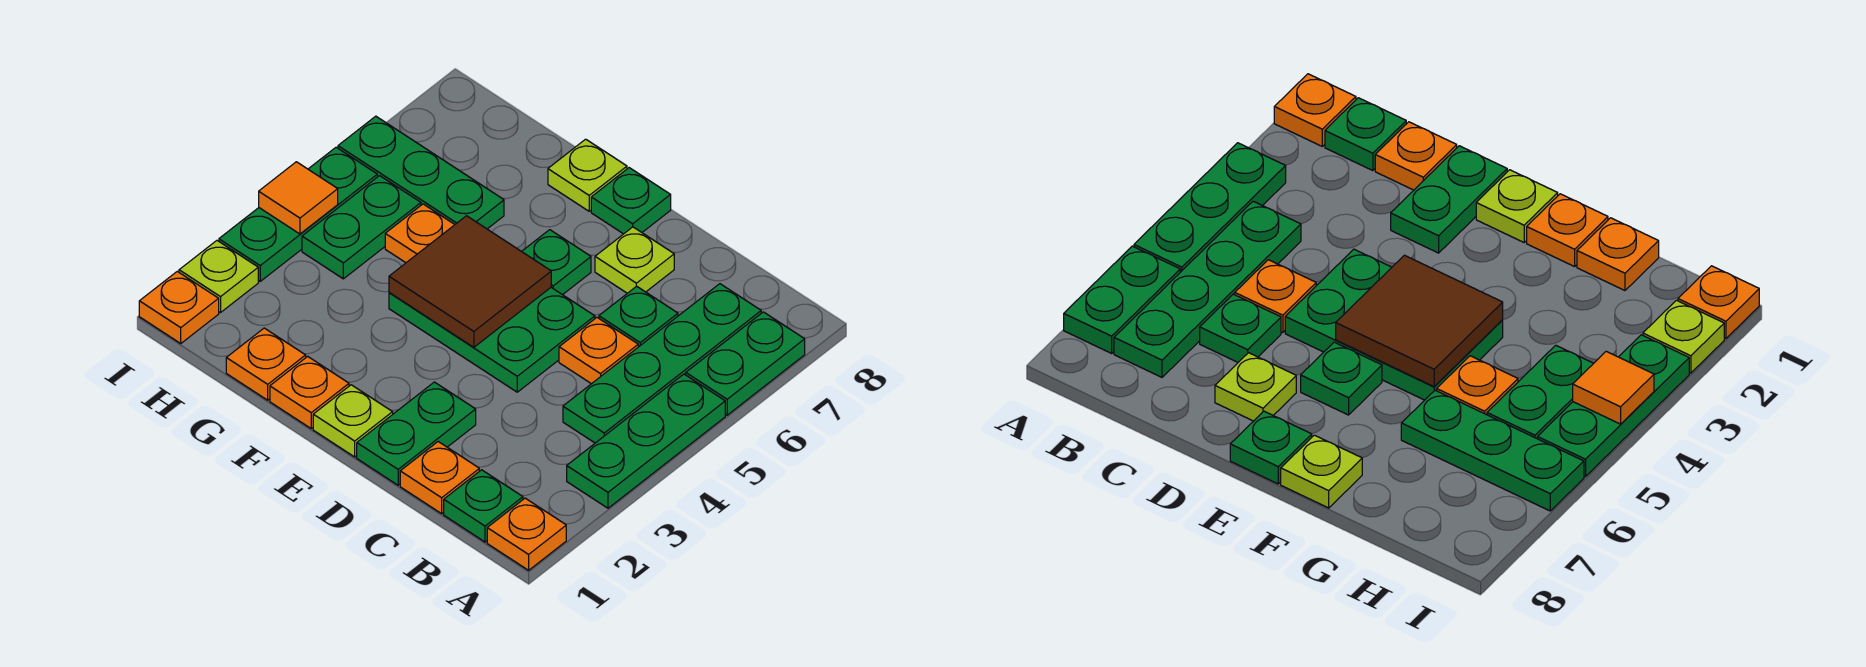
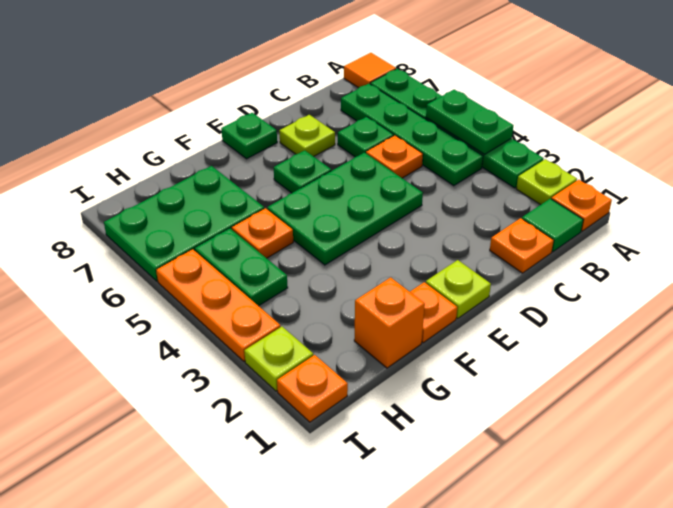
green 1x1 plate [444,470,523,542] -> green 1x1 tile [522,199,583,252]
green 1x2 plate [357,382,476,485] -> green 1x2 plate moved to [426,90,514,155]
brown 2x2 tile [389,216,551,347] -> none
lime 1x1 plate [548,139,627,211] -> lime 1x1 plate moved to [516,159,577,205]
orange 1x1 plate [226,328,306,400] -> orange 1x1 brick [354,277,425,368]
green 1x3 plate [338,116,504,229] -> green 2x3 plate [104,166,264,281]
green 1x3 plate [219,147,377,281] -> orange 1x3 plate [156,249,281,362]
orange 1x1 tile [259,162,338,234] -> orange 1x1 tile moved to [344,53,396,88]

